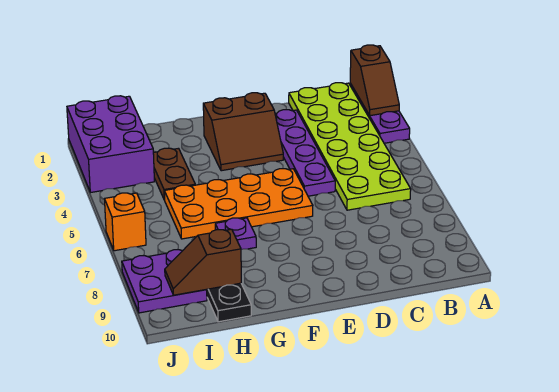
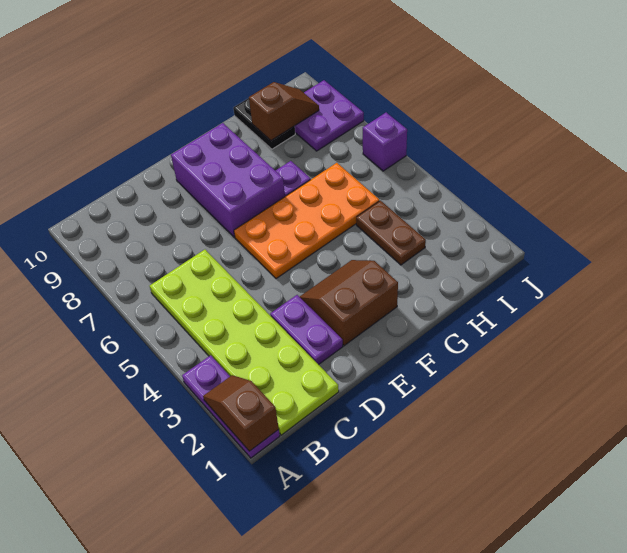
purple 1x4 plate [275,110,335,196] -> purple 1x2 plate [270,295,343,365]
purple 2x3 brick [67,96,154,192] -> purple 2x3 brick moved to [171,123,285,237]
orange 1x1 brick [105,193,146,251] -> purple 1x1 brick [363,113,407,171]

